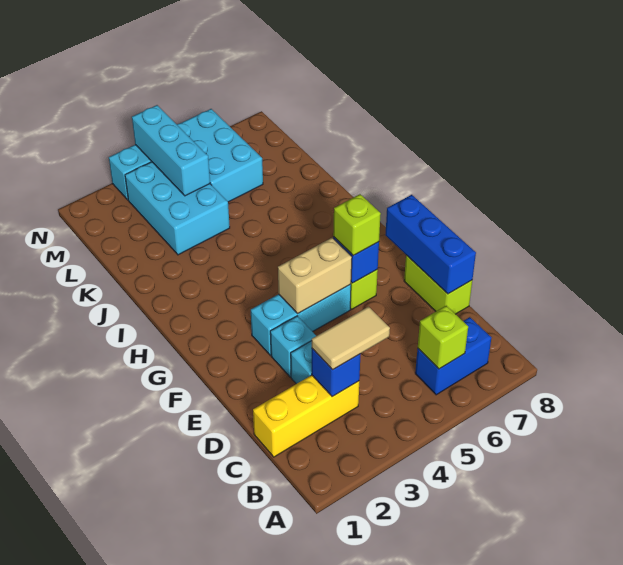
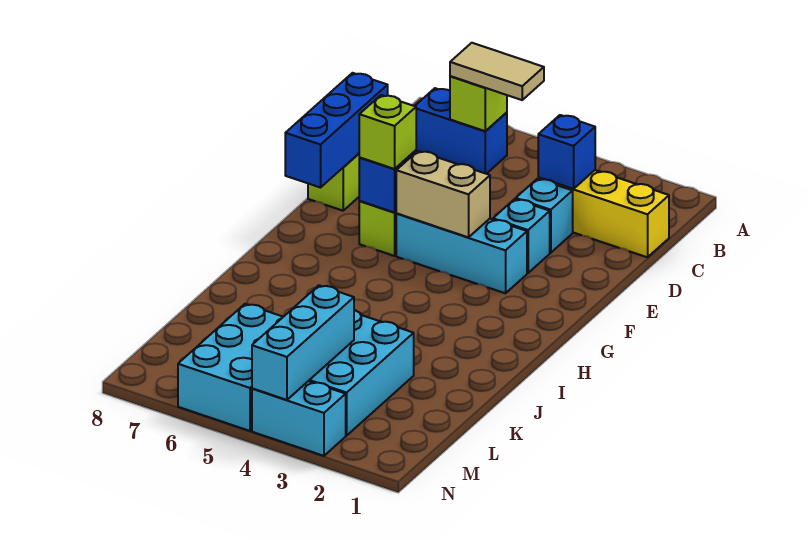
tan 1x2 tile [312,307,390,370] -> tan 1x2 tile moved to [450,43,544,100]

